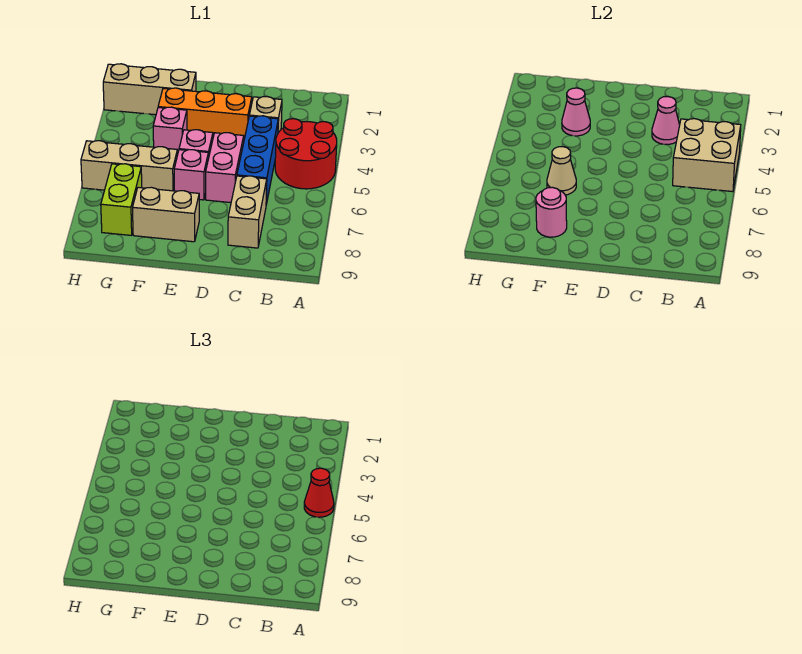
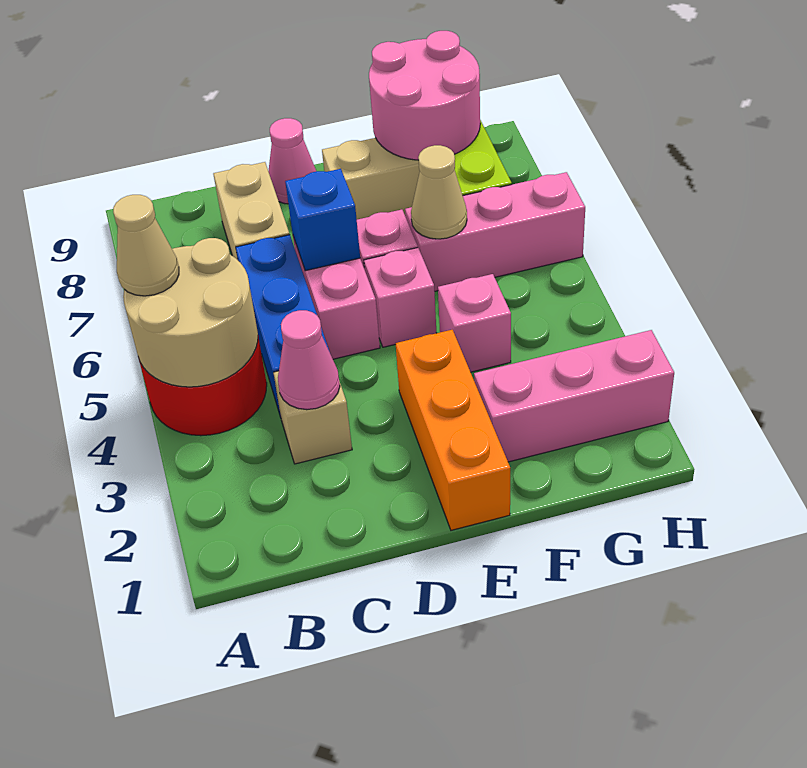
tan 2x2 brick [673,119,741,192] -> tan 2x2 round brick [123,238,258,387]
red 1x1 cone [304,468,334,517] -> tan 1x1 cone [113,195,179,296]
orange 1x3 brick [158,88,252,139] -> orange 1x3 brick turned to [396,330,510,530]
none -> blue 1x1 brick [285,169,360,271]
tan 1x3 brick [103,64,196,115] -> pink 1x3 brick [474,330,674,462]
pink 1x1 cone [562,88,590,136] -> pink 1x1 cone moved to [268,118,316,204]
tan 1x3 brick [81,141,177,191] -> pink 1x3 brick [405,172,585,291]
pink 1x1 round brick [536,187,567,237] -> pink 2x2 round brick [369,31,480,160]

